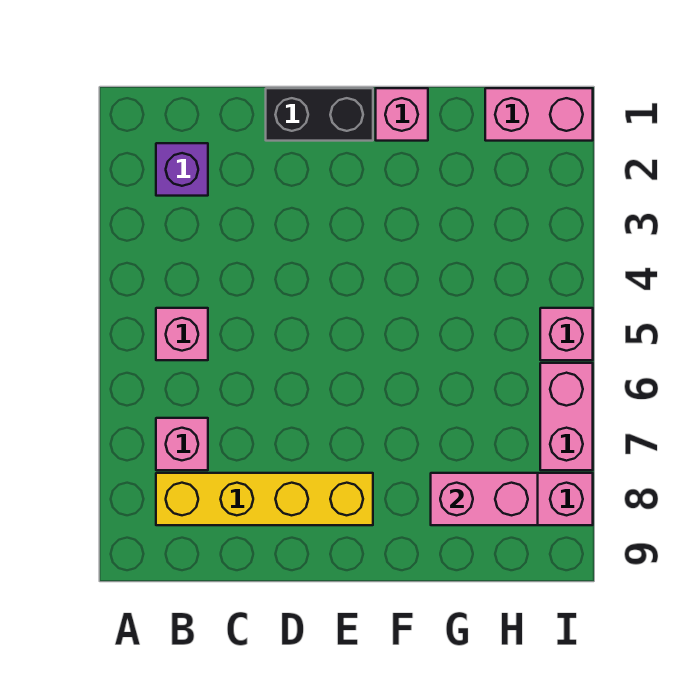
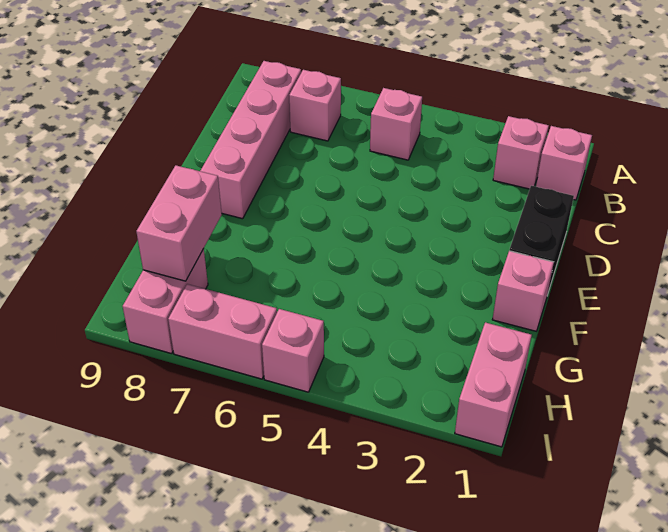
none -> pink 1x1 brick [536,126,592,200]
purple 1x1 brick [156,143,208,196] -> pink 1x1 brick [493,116,549,189]
yellow 1x4 brick [156,473,373,525] -> pink 1x4 brick [200,61,301,219]

